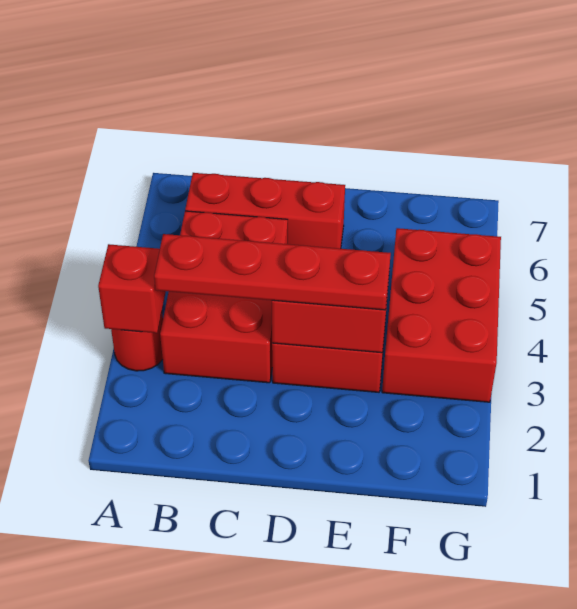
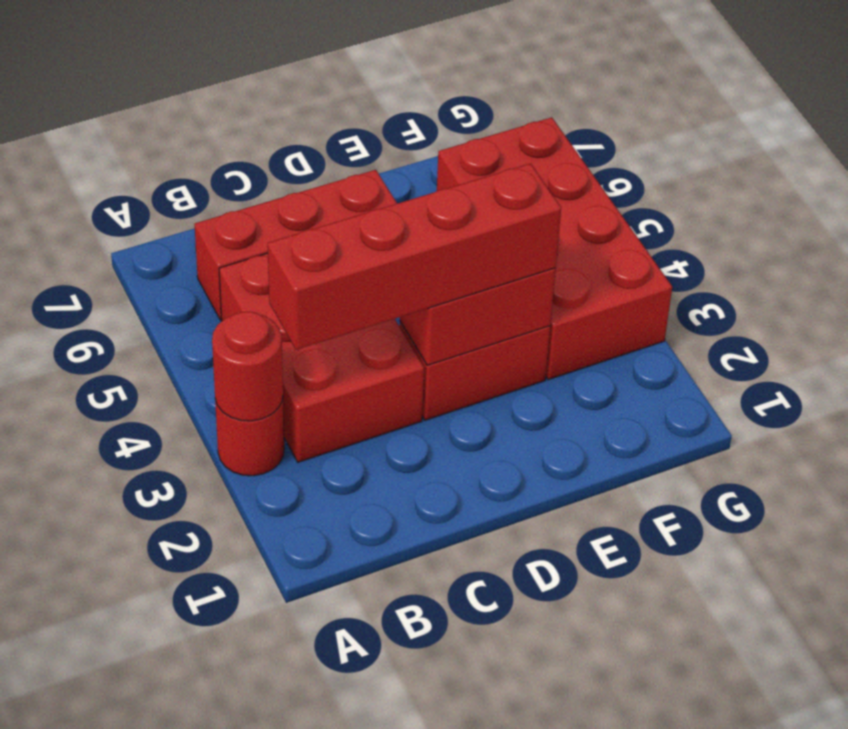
red 1x1 brick [98,244,166,333] -> red 1x1 round brick [212,312,283,421]
red 1x4 plate [154,234,391,310] -> red 1x4 brick [268,163,561,350]
red 2x3 brick [382,228,501,402] -> red 2x4 brick [437,117,672,380]

